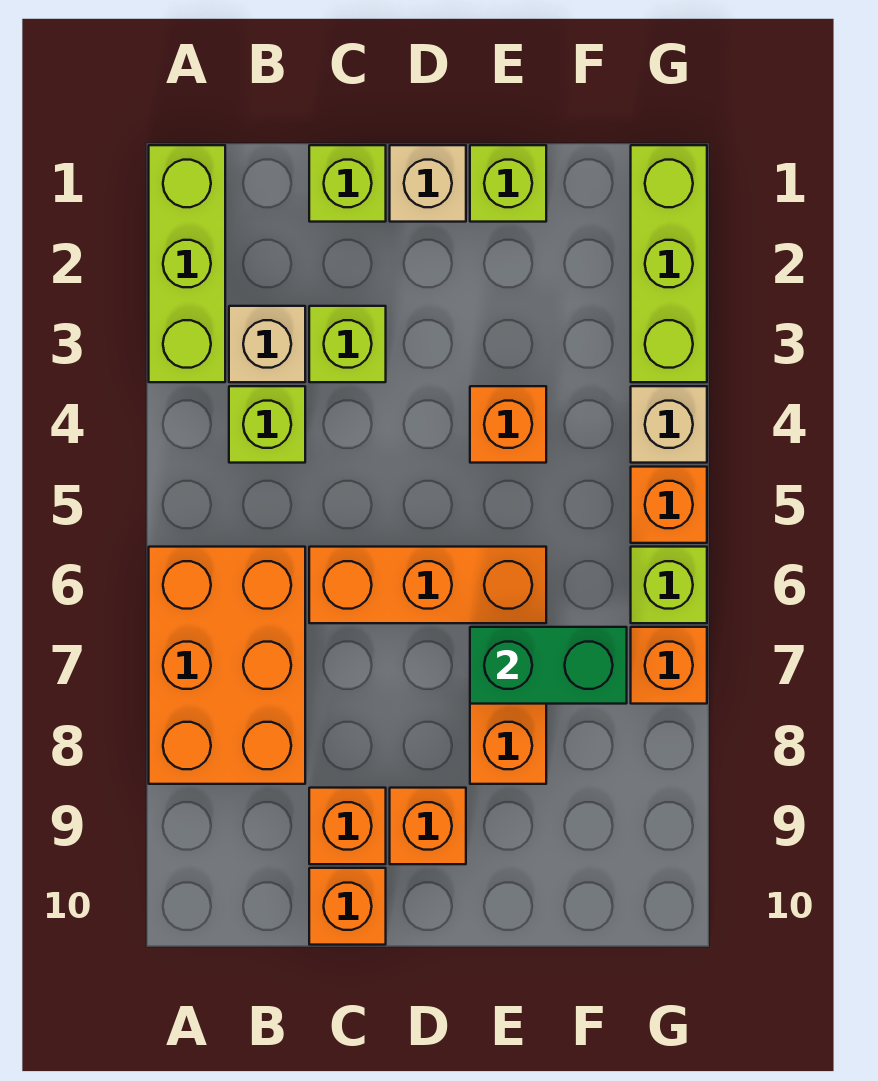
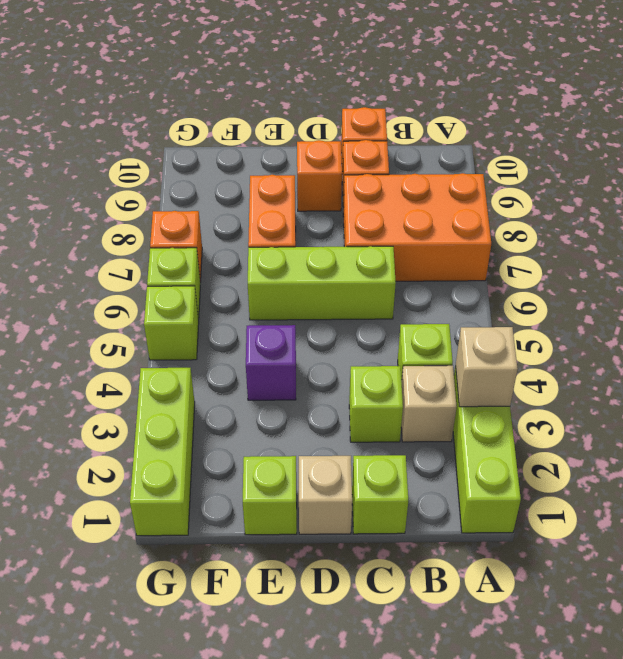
orange 2x3 brick [149,547,305,784] -> orange 2x3 brick turned to [343,173,491,281]
orange 1x3 brick [309,547,546,623] -> lime 1x3 brick [248,246,396,320]
orange 1x1 brick [470,386,546,463] -> purple 1x1 brick [246,325,296,400]
green 1x2 brick [470,627,627,704] -> none
tan 1x1 brick [631,386,707,463] -> tan 1x1 brick moved to [456,327,518,407]
orange 1x1 brick [631,467,707,543] -> lime 1x1 brick [144,286,199,360]

